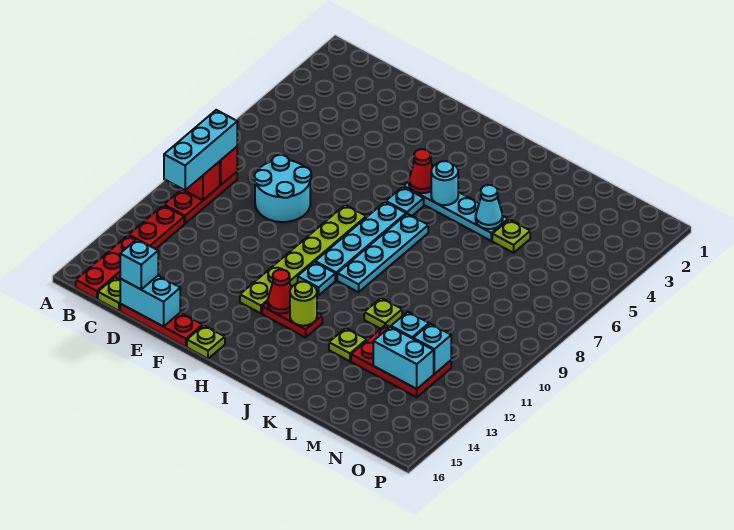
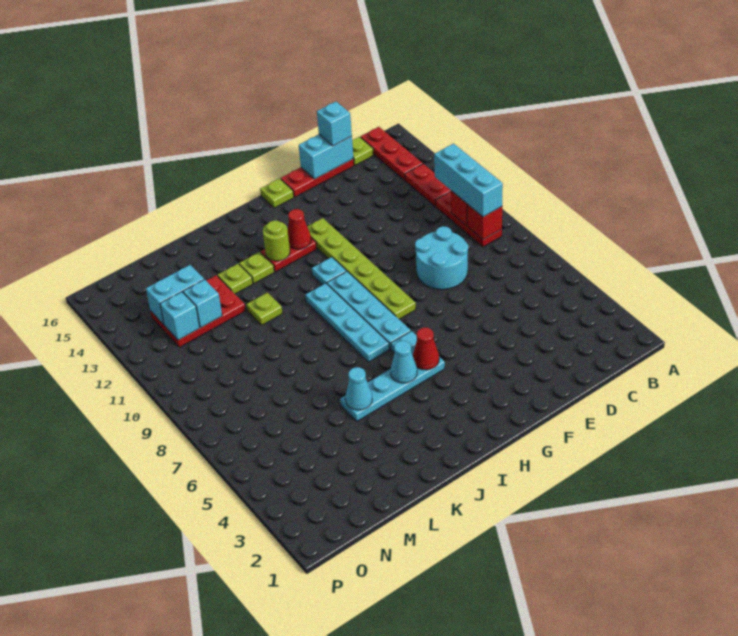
cyan 1x1 round brick [431,161,458,205] -> cyan 1x1 cone [391,341,417,383]
lime 1x1 plate [492,219,530,253] -> lime 1x1 plate moved to [239,252,274,283]

